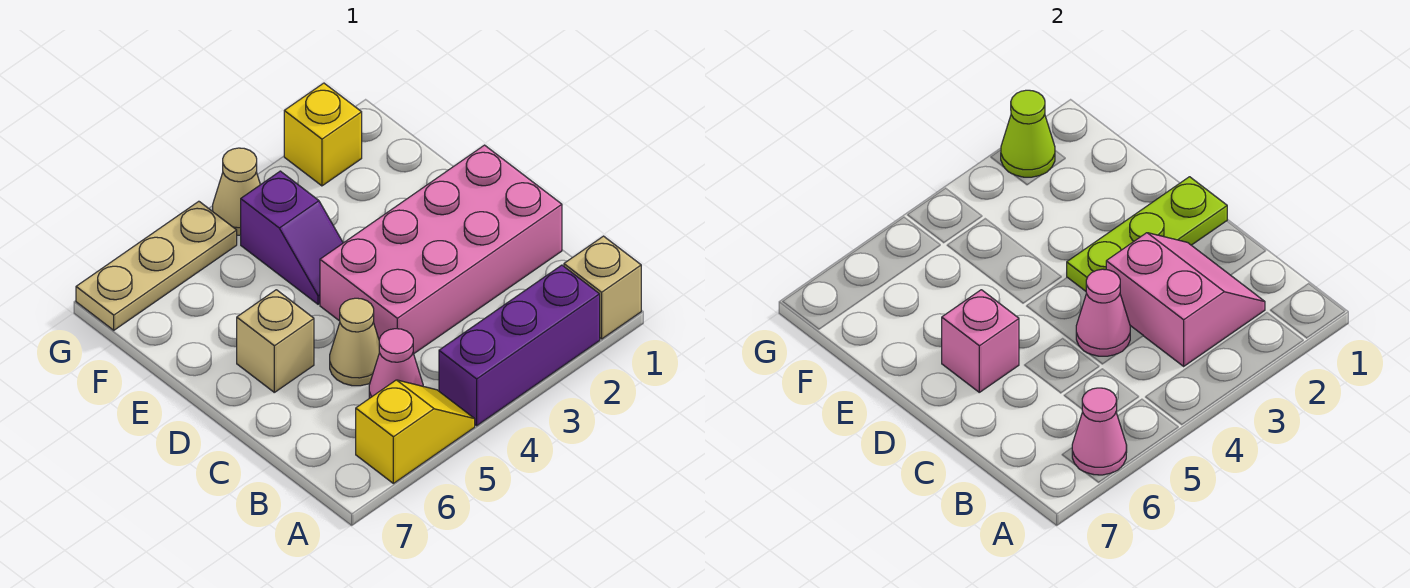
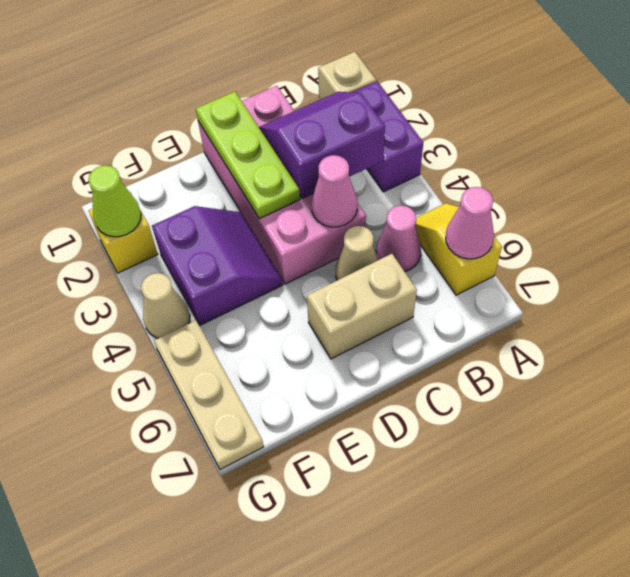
purple 1x3 brick [439,265,600,426] -> purple 1x2 brick [352,81,423,192]
pink 2x2 slope [1106,233,1265,366] -> purple 2x2 slope [259,92,385,199]
tan 1x1 brick [237,290,314,392] -> tan 1x2 brick [307,254,417,359]
pink 1x1 brick [942,290,1019,392] -> none
purple 1x2 slope [241,171,343,304] -> purple 2x2 slope [152,206,283,325]

